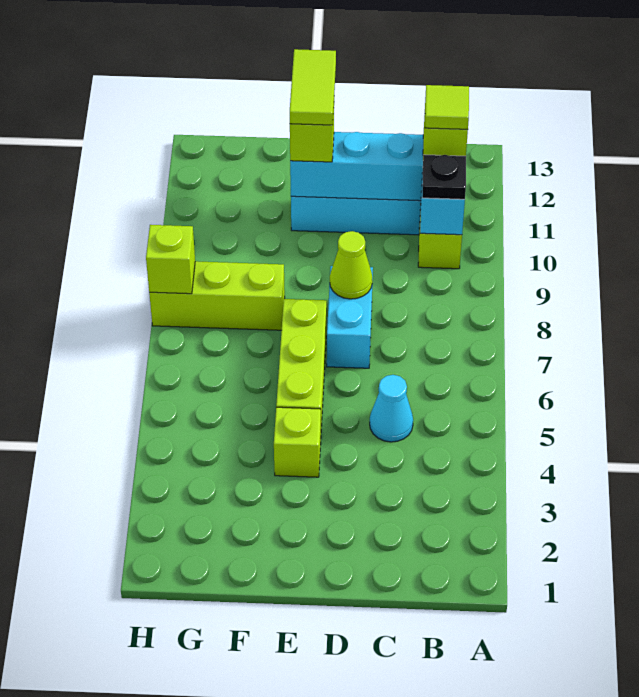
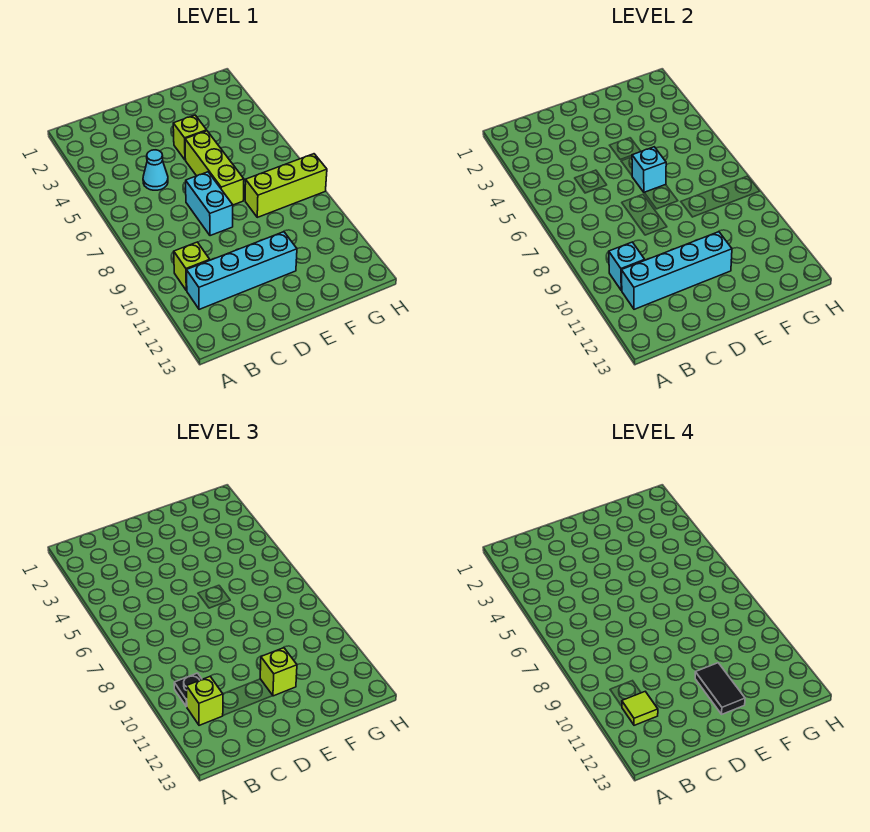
lime 1x1 cone [330,231,372,299] -> none
none -> cyan 1x1 brick [632,147,666,193]
lime 1x2 tile [290,49,336,125] -> black 1x2 tile [695,663,745,714]
lime 1x1 brick [146,225,195,294] -> none

